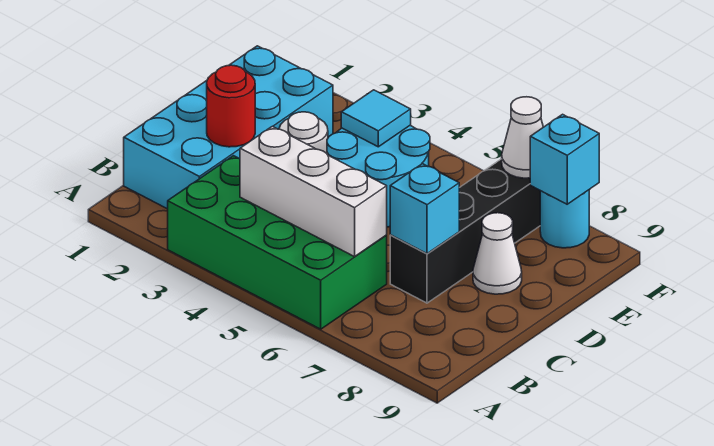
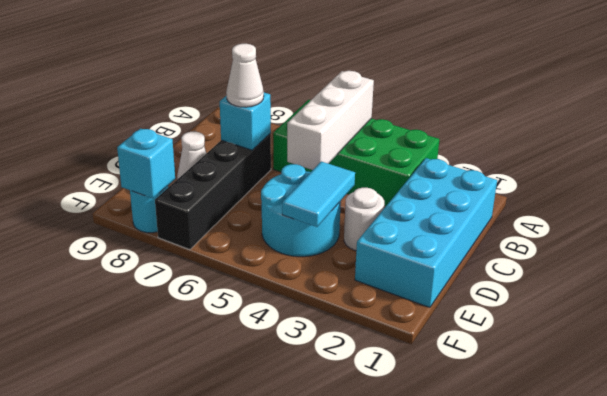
white 1x3 brick [240,126,387,257] -> white 1x3 brick turned to [287,71,374,170]
red 1x1 round brick [207,65,255,147] -> none
cyan 1x1 tile [341,90,411,147] -> cyan 1x2 tile [282,161,355,227]
white 1x1 cone [502,97,543,178] -> white 1x1 cone moved to [226,44,264,107]

